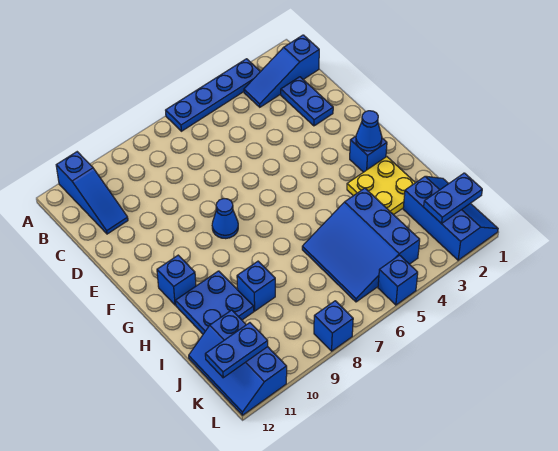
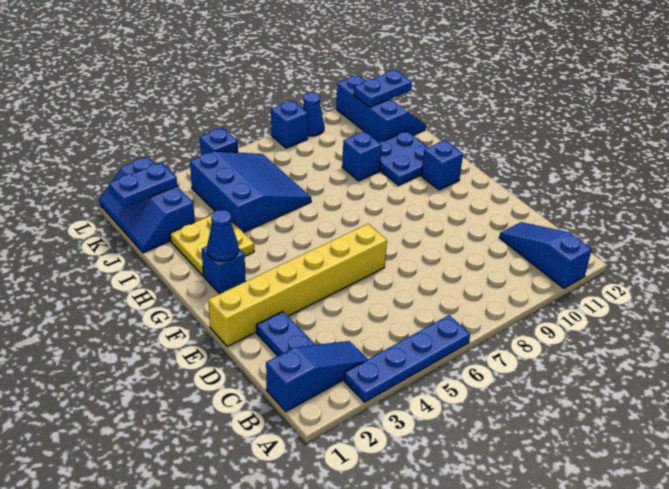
none -> yellow 1x6 brick [208,224,387,346]
blue 1x1 cone [212,199,238,239] -> blue 1x1 cone moved to [303,92,324,136]

